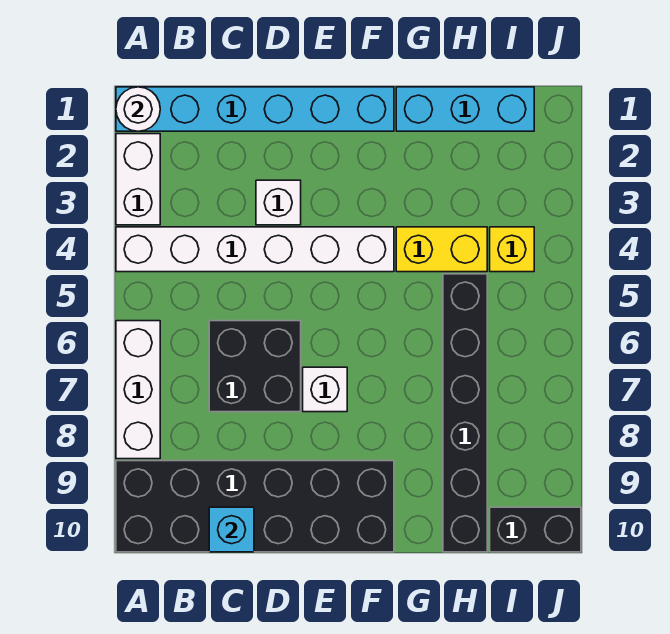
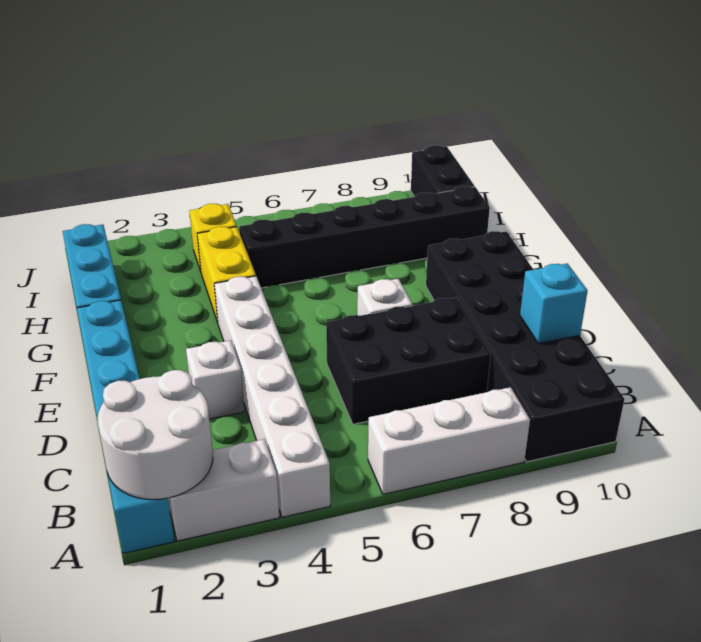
white 1x1 round brick [116,87,160,131] -> white 2x2 round brick [98,370,213,500]
black 2x2 brick [209,321,301,412] -> black 2x3 brick [326,297,491,424]

